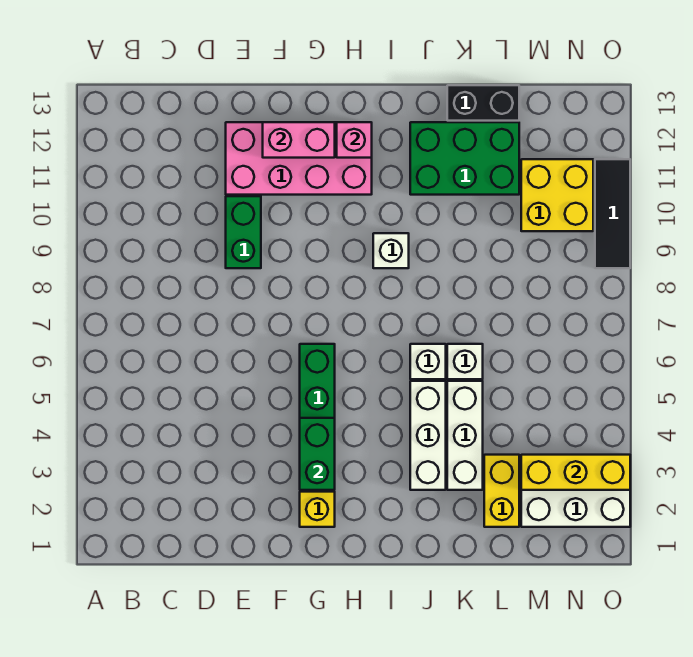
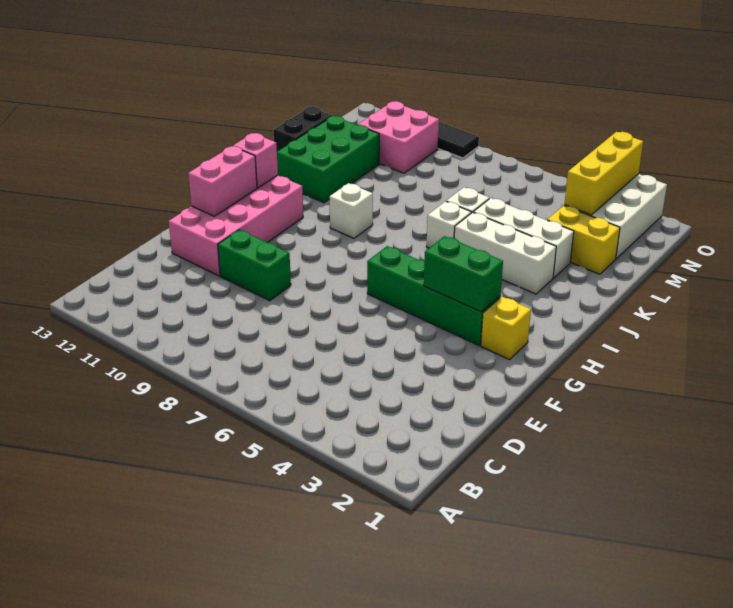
yellow 2x2 brick [521,159,593,231] -> pink 2x2 brick [358,101,439,173]

